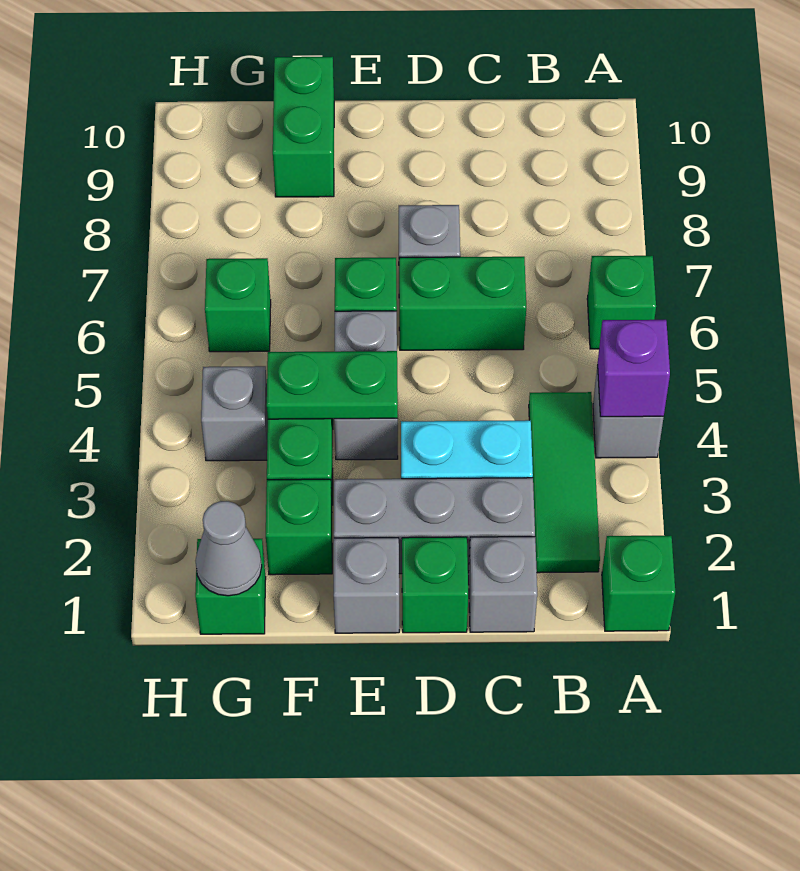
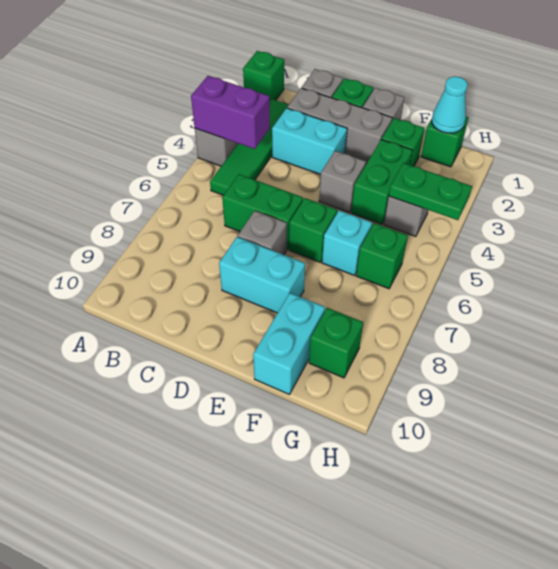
purple 1x1 brick [598,320,670,417] -> purple 1x2 brick [191,76,270,149]
green 1x1 brick [587,256,656,349] -> green 1x1 brick moved to [309,308,363,378]
green 1x3 tile [529,392,600,573] -> green 1x4 tile [210,99,288,195]
none -> cyan 1x2 brick [219,237,305,313]
grey 1x2 brick [334,311,398,460] -> grey 1x1 brick [319,151,366,213]
green 1x2 plate [267,351,398,419] -> green 1x2 plate moved to [389,163,472,220]
none -> cyan 1x1 brick [322,210,372,275]
green 1x2 brick [273,57,334,197] -> cyan 1x2 brick [253,293,325,395]
grey 1x1 cone [195,501,262,596] -> cyan 1x1 cone [432,76,467,133]

